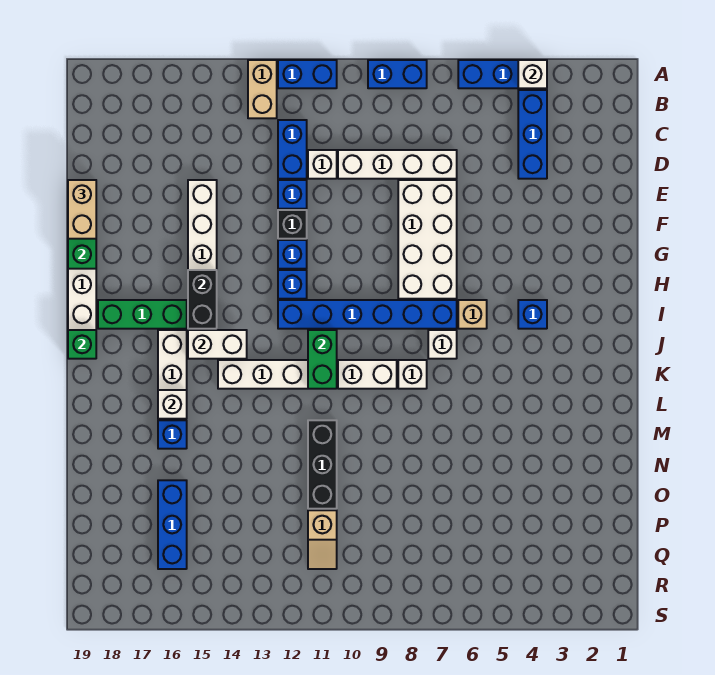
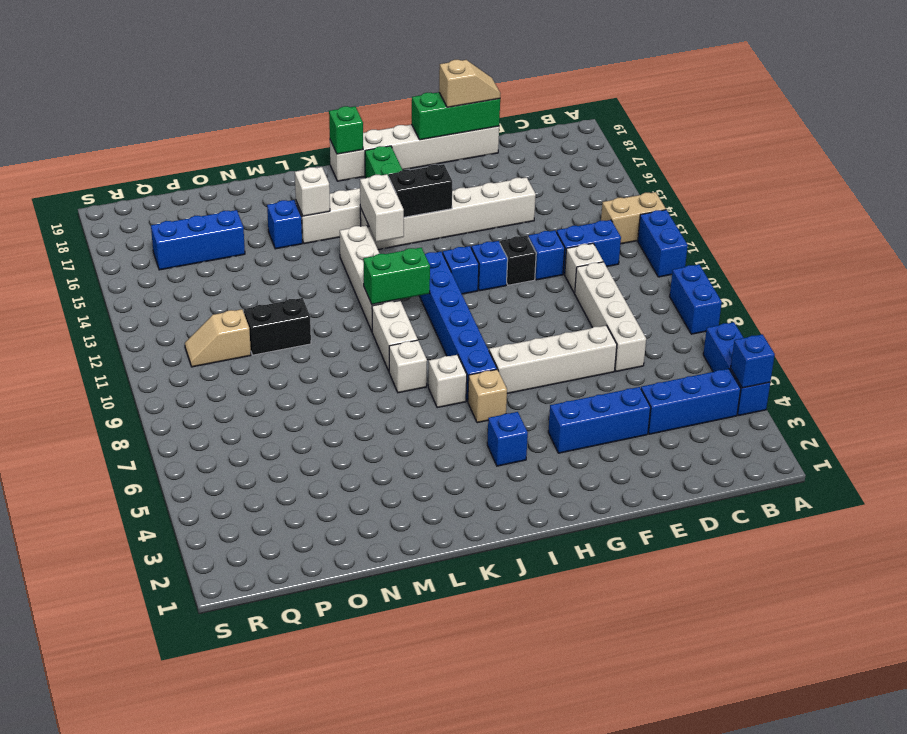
white 1x1 brick [518,60,547,88] -> blue 1x1 brick [731,334,775,388]
none -> blue 1x3 brick [548,387,651,453]
white 2x4 brick [398,180,457,299] -> white 1x4 brick [489,325,617,394]
tan 1x2 brick [68,180,96,239] -> tan 1x2 slope [439,60,500,107]
black 1x3 brick [308,420,337,509] -> black 1x2 brick [244,298,311,355]

